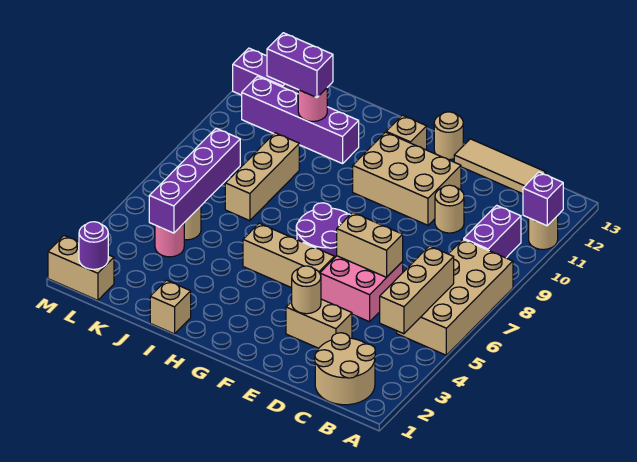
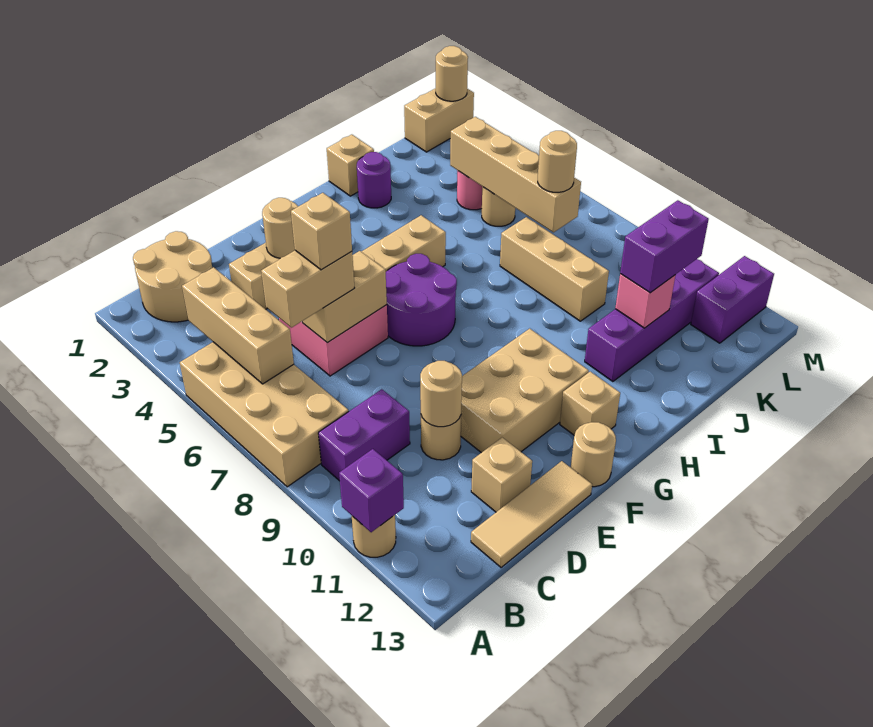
purple 1x2 brick [464,205,521,258] -> purple 1x2 brick turned to [318,389,410,481]
none -> tan 1x2 brick [261,250,354,328]
none -> tan 1x1 brick [291,193,352,270]
none -> tan 1x1 round brick [420,361,462,427]
none -> tan 1x1 brick [471,438,532,512]
pink 1x1 round brick [298,88,327,121] -> pink 1x1 brick [615,274,675,328]
purple 1x4 brick [149,128,240,233] -> tan 1x4 brick [450,117,581,232]
none -> tan 1x1 round brick [538,131,577,192]
purple 1x1 round brick [79,222,108,269] -> purple 1x1 round brick moved to [357,152,391,208]
none -> tan 1x1 round brick [436,46,468,101]

